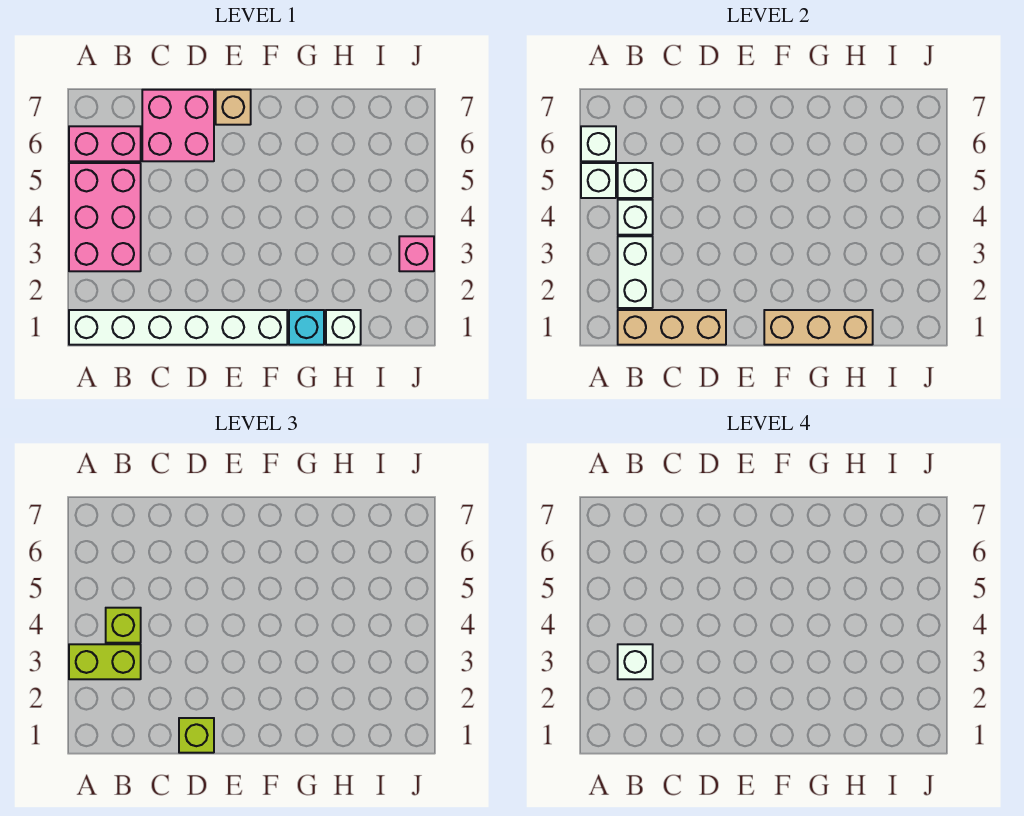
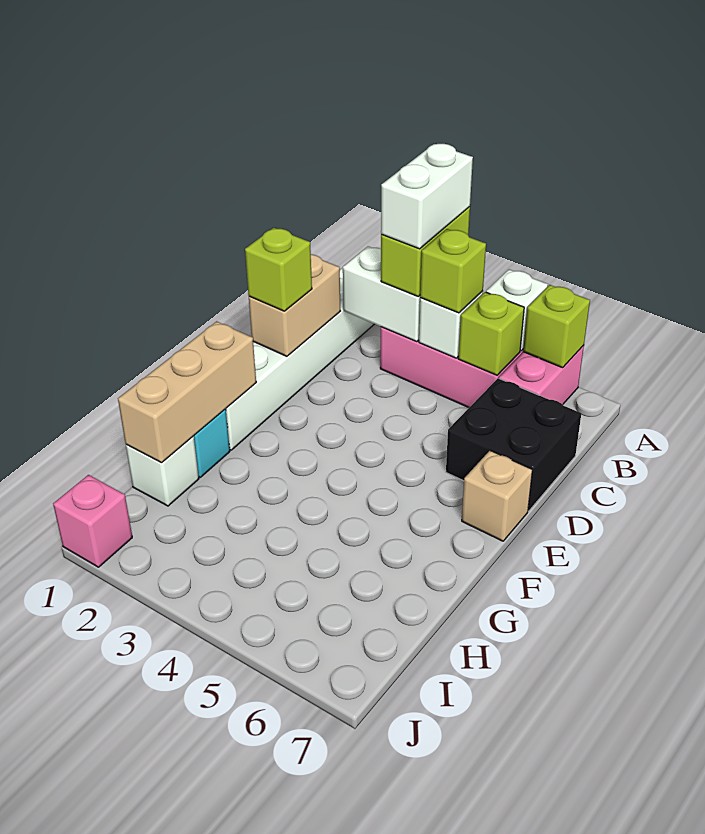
white 1x1 brick [581,126,616,161] -> lime 1x1 brick [523,285,590,368]
tan 1x3 brick [618,310,726,345] -> tan 1x2 brick [249,254,340,356]
white 1x1 brick [618,644,653,679] -> white 1x2 brick [381,144,473,249]
white 1x1 brick [618,163,653,198] -> lime 1x1 brick [458,292,524,375]
pink 2x2 brick [142,90,214,161] -> black 2x2 brick [446,378,581,511]
pink 1x1 brick [399,236,434,271] -> pink 1x1 brick moved to [53,475,132,567]

